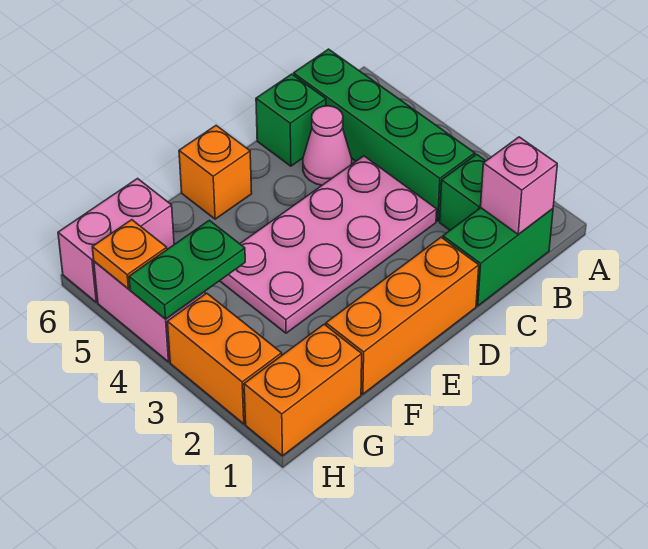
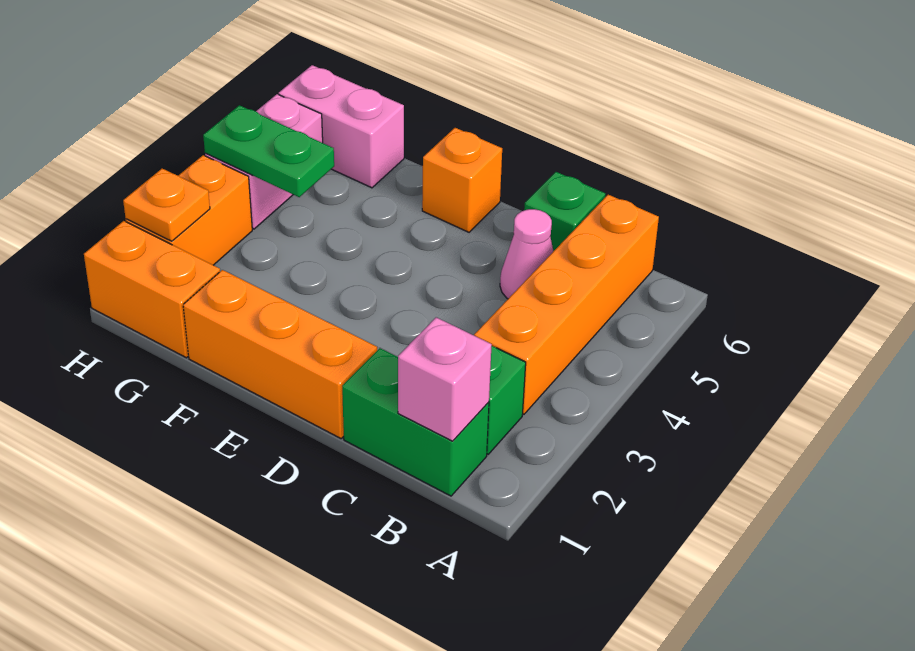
green 1x4 brick [294,49,475,221] -> orange 1x4 brick [474,195,659,414]
pink 2x4 plate [220,156,437,333] -> none
orange 1x1 plate [92,220,167,289] -> orange 1x1 plate moved to [123,169,210,241]

